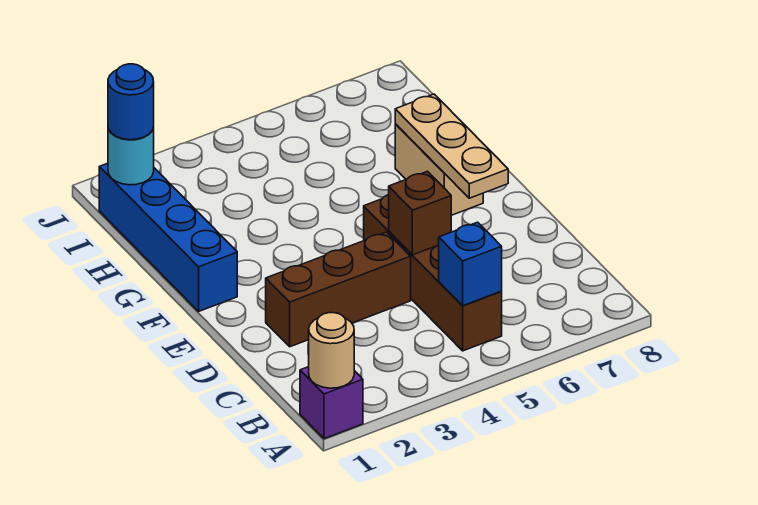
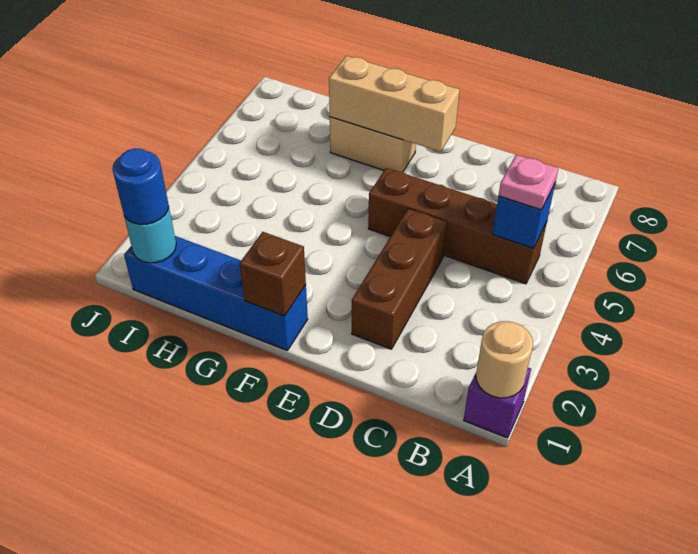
none -> pink 1x1 plate [499,155,558,210]
brown 1x1 brick [389,171,451,255] -> brown 1x1 brick moved to [240,232,306,316]
tan 1x3 plate [395,94,508,198] -> tan 1x3 brick [329,56,459,152]

